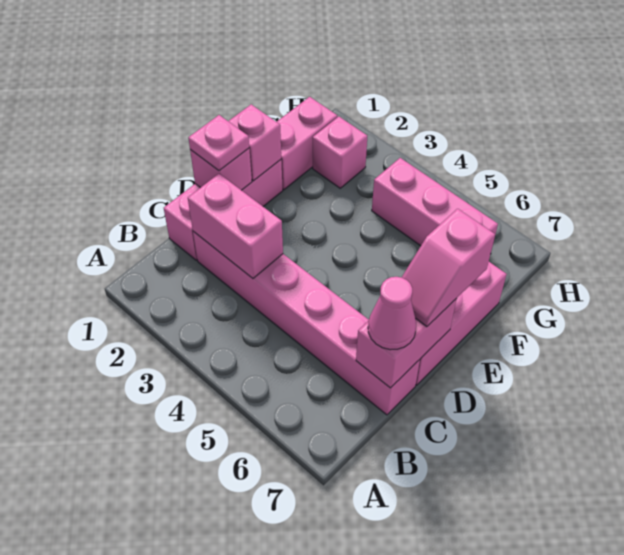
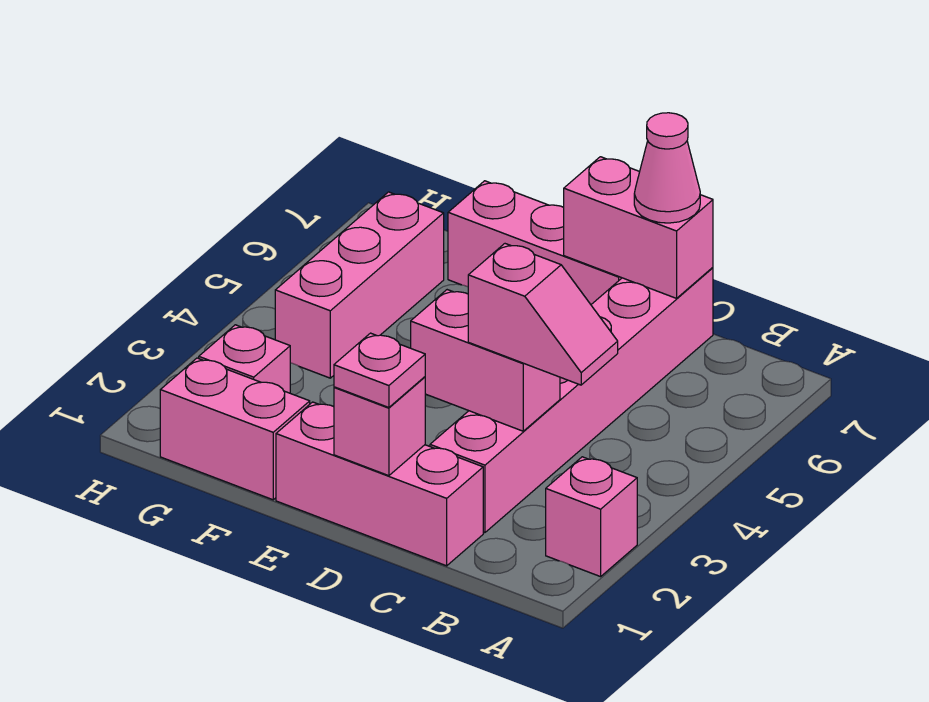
pink 1x2 brick [188,174,283,278] -> pink 1x2 brick turned to [411,290,560,431]
pink 1x2 slope [402,209,495,327] -> pink 1x2 slope moved to [468,244,618,385]
pink 1x1 brick [228,104,281,181] -> pink 1x1 brick moved to [546,457,637,577]

